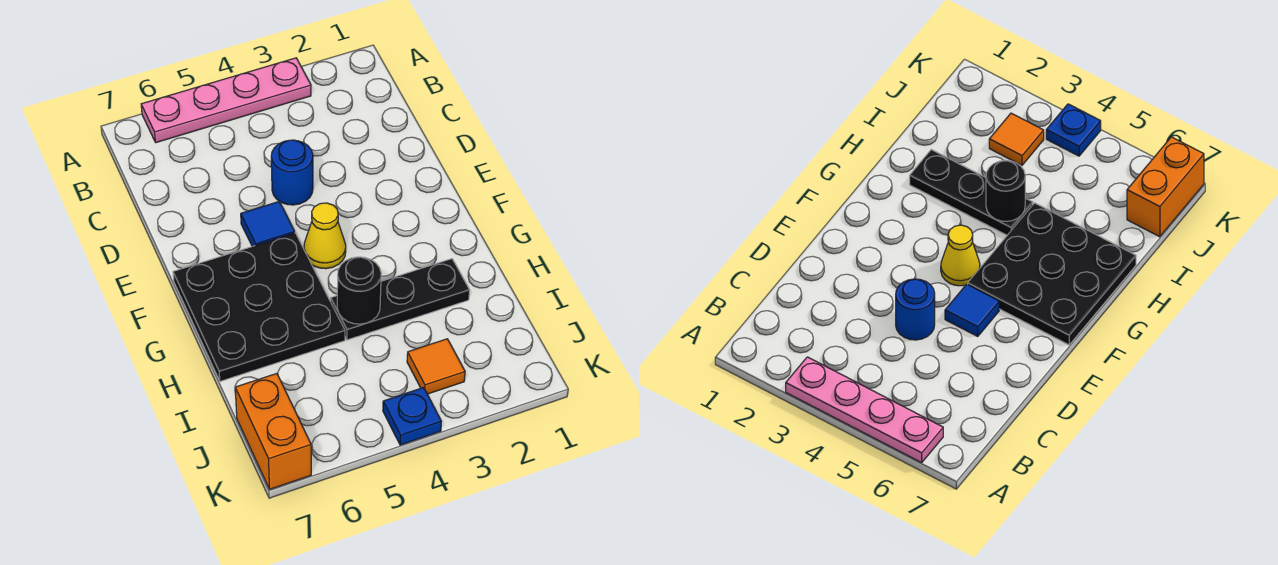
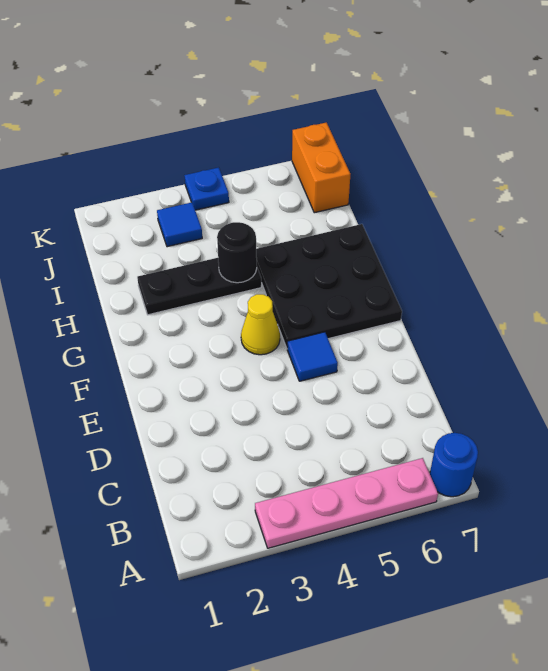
blue 1x1 round brick [271,140,313,205] -> blue 1x1 round brick moved to [430,433,478,497]
orange 1x1 tile [407,339,465,394] -> blue 1x1 tile [157,202,202,247]

